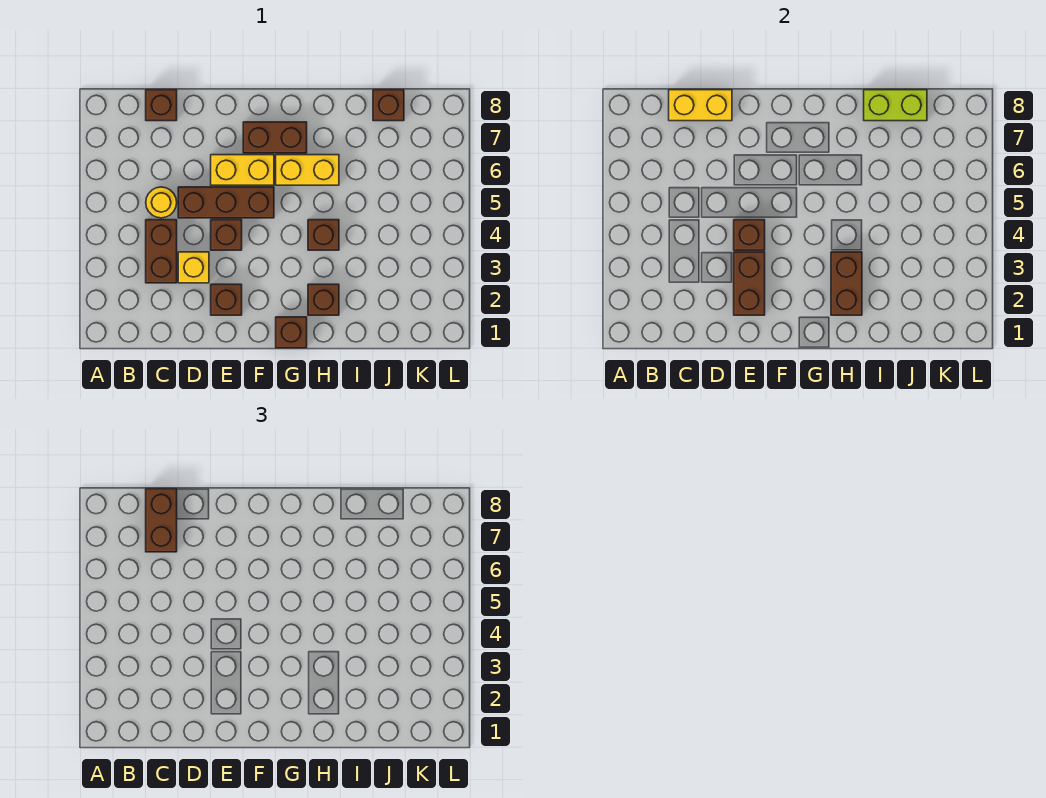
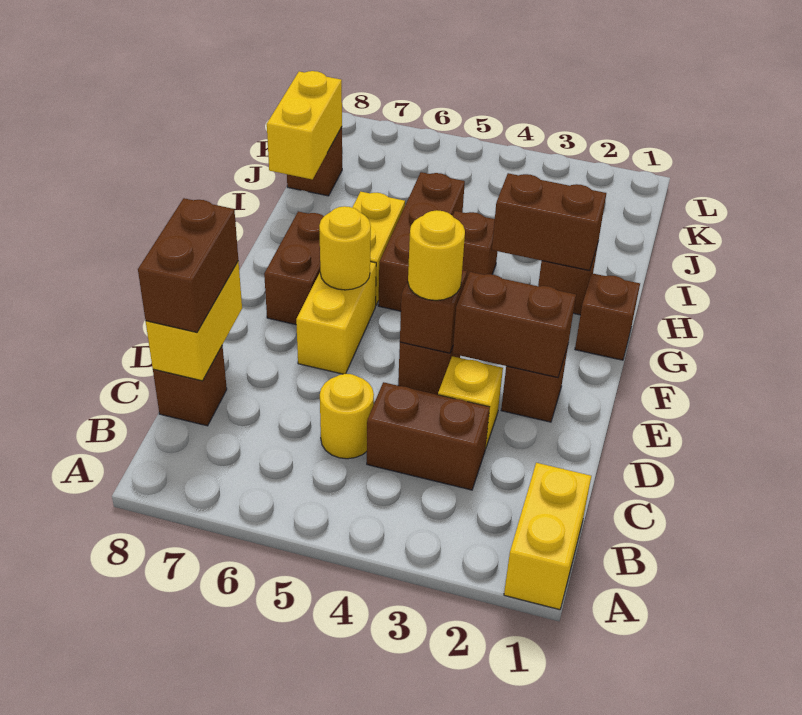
none -> yellow 1x2 brick [504,463,591,610]
brown 1x2 brick [146,489,177,552] -> brown 1x2 brick turned to [138,198,238,332]
brown 1x3 brick [178,187,274,218] -> brown 1x3 brick moved to [378,172,465,311]
none -> yellow 1x1 round brick [408,210,465,300]
none -> yellow 1x1 round brick [319,206,371,290]
lime 1x2 brick [864,90,927,121] -> yellow 1x2 brick [267,71,342,179]

